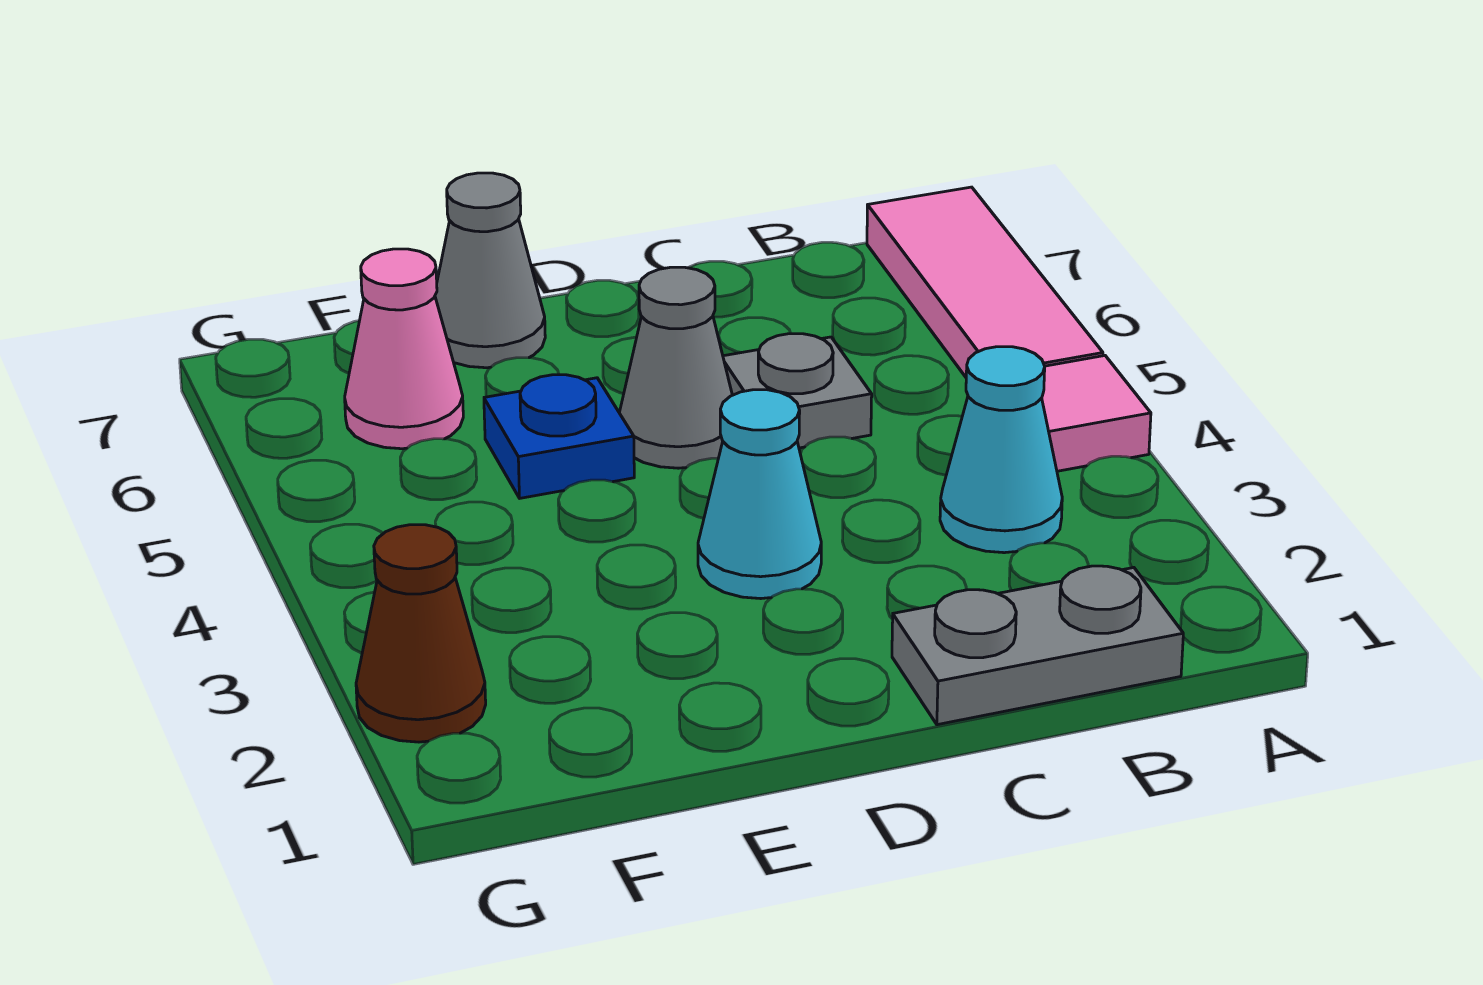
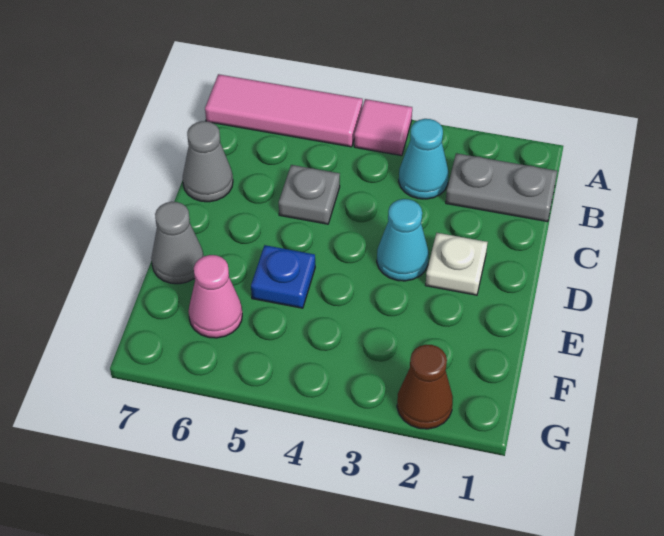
grey 1x2 plate [892,566,1183,725] -> grey 1x2 plate turned to [446,153,557,222]
none -> white 1x1 plate [426,233,488,295]
grey 1x1 cone [619,267,732,468] -> grey 1x1 cone moved to [183,121,233,202]

